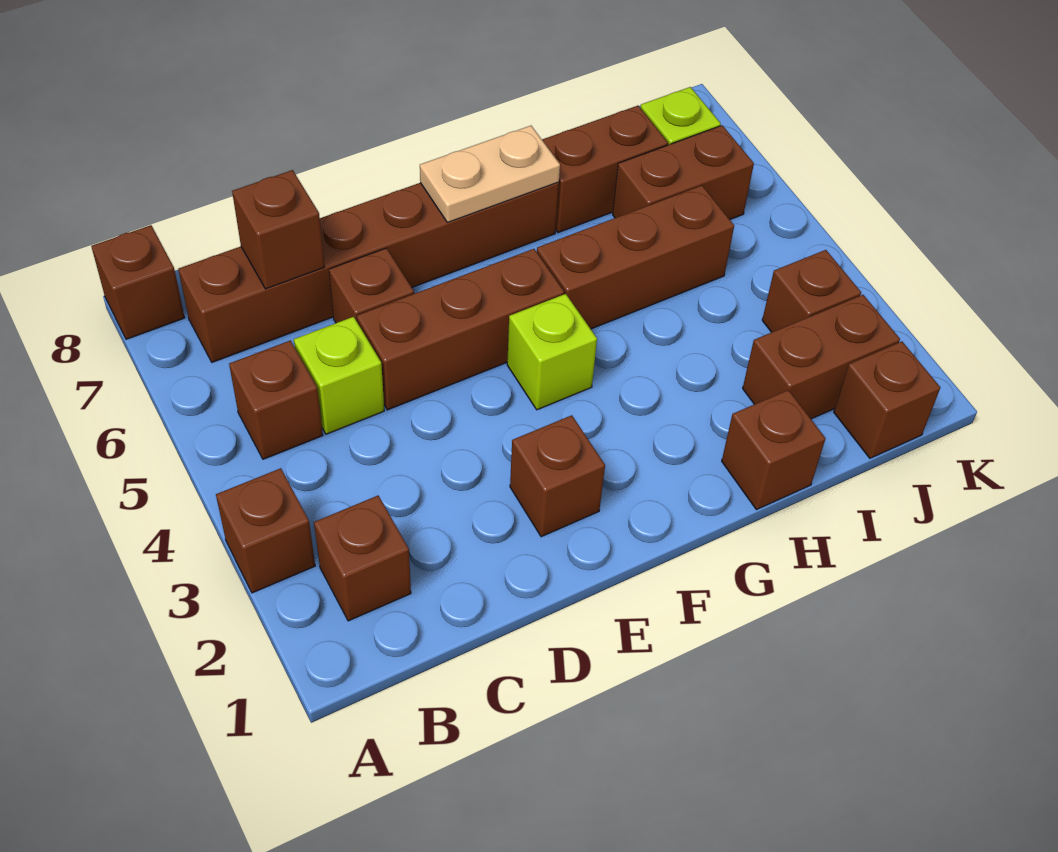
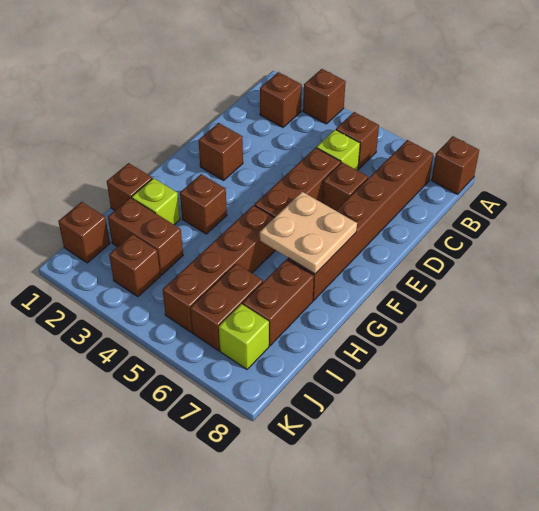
brown 1x1 brick [232,170,324,289] -> brown 1x1 brick moved to [180,174,227,234]
lime 1x1 brick [507,294,597,410] -> lime 1x1 brick moved to [132,178,180,224]
tan 1x2 plate [420,126,560,222] -> tan 2x2 plate [260,192,357,274]
brown 1x3 brick [537,186,734,329] -> brown 1x4 brick [163,205,275,332]
brown 1x2 brick [743,295,900,419] -> brown 1x2 brick turned to [108,198,183,275]

